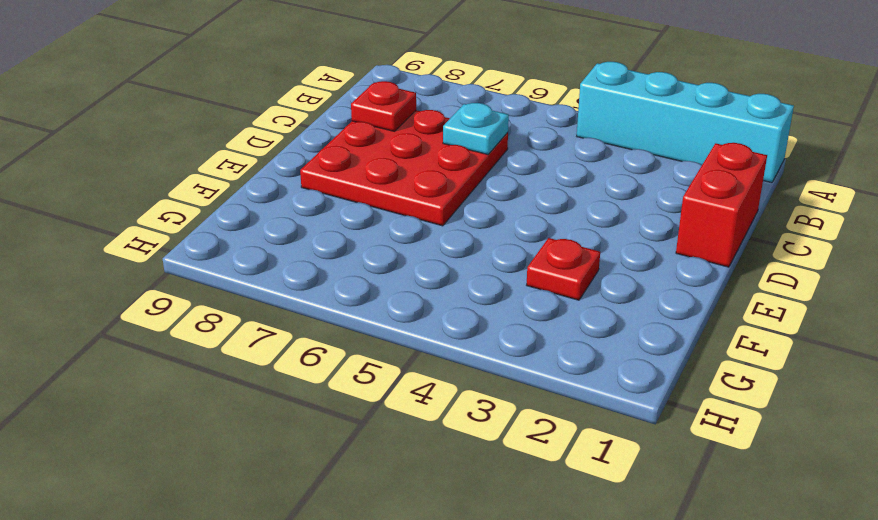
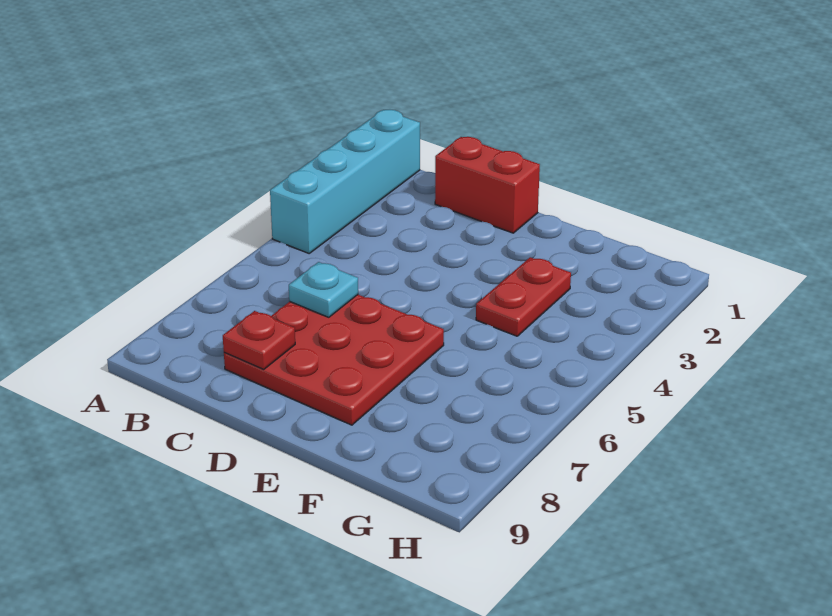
red 1x1 plate [527,238,600,300] -> red 1x2 plate [476,257,571,336]

